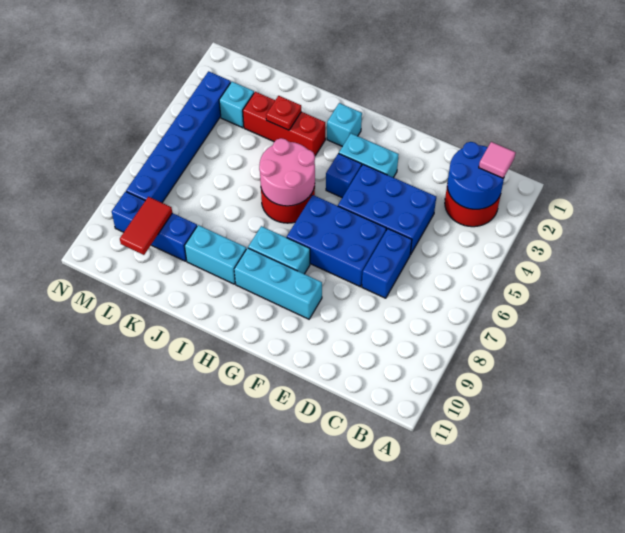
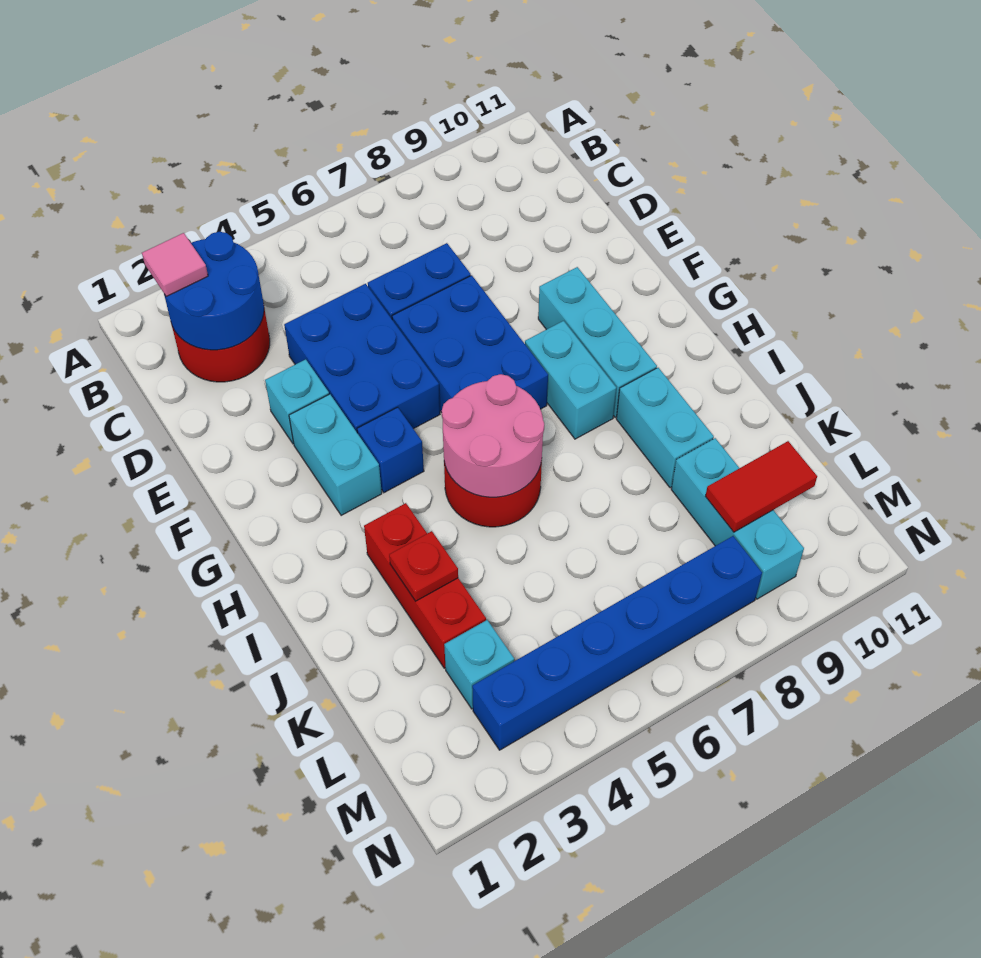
cyan 1x1 brick [327,103,362,146] -> cyan 1x1 brick moved to [265,359,329,444]
blue 1x3 brick [112,192,197,261] -> cyan 1x3 brick [671,438,804,599]

